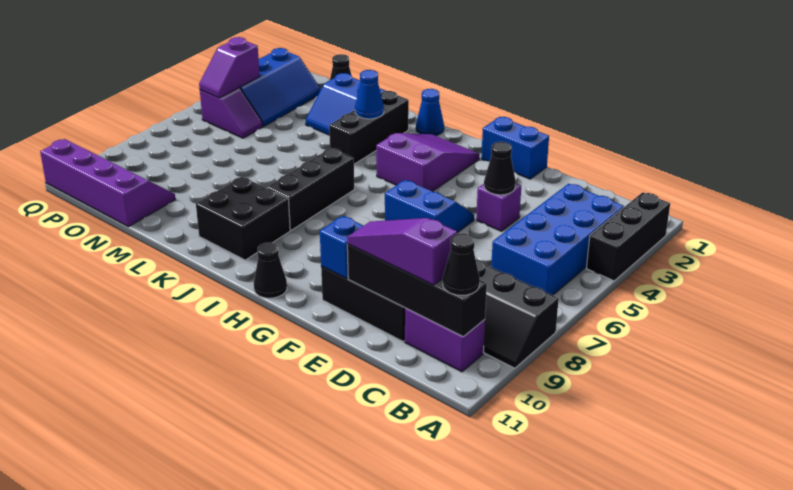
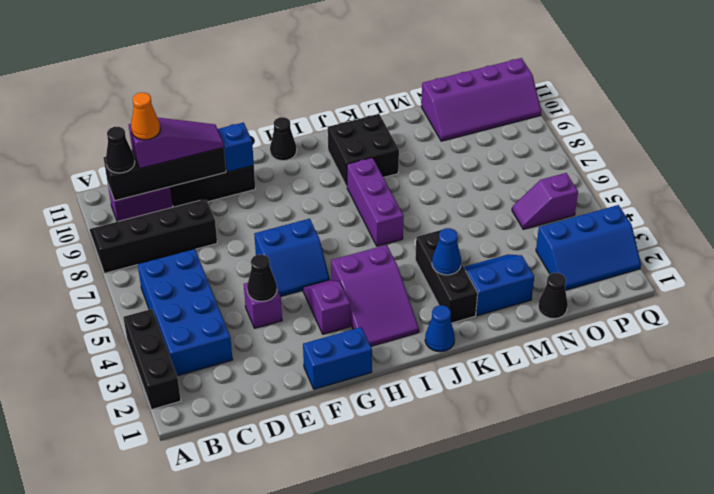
none -> orange 1x1 cone [131,93,160,140]
black 1x3 brick [267,148,354,230] -> purple 1x3 brick [347,158,403,246]
blue 2x3 slope [239,48,321,127] -> blue 2x3 slope turned to [536,205,641,290]
purple 1x2 slope [199,37,260,98] -> purple 1x2 slope moved to [303,280,350,334]

